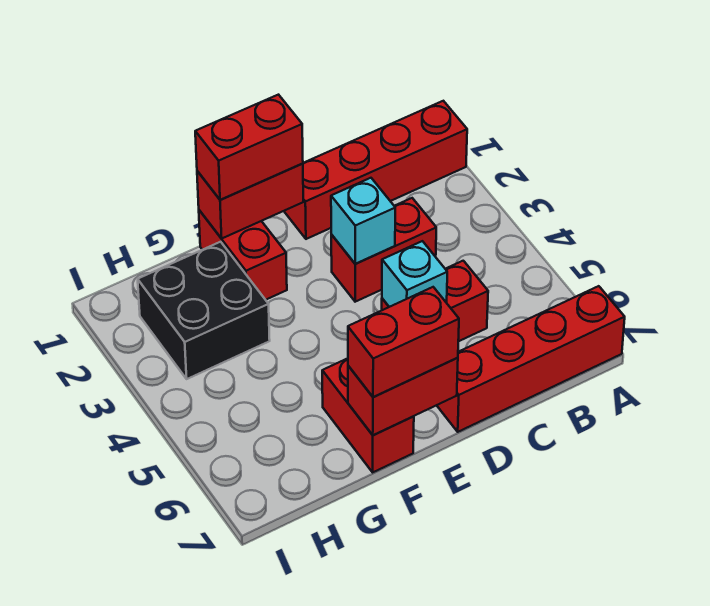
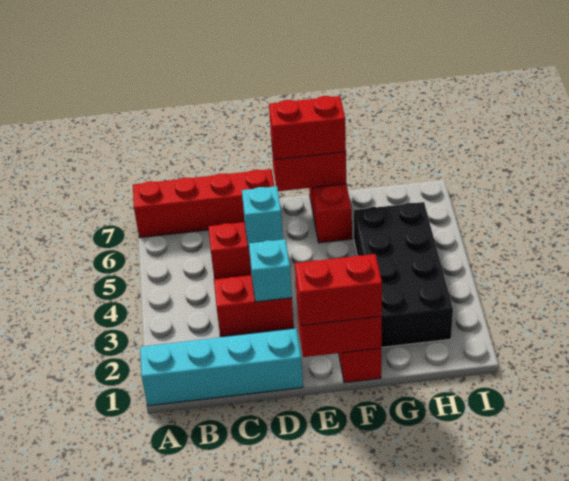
red 1x4 brick [284,101,467,239] -> cyan 1x4 brick [140,329,303,406]
black 2x2 brick [138,242,270,379] -> black 2x4 brick [354,202,453,347]

